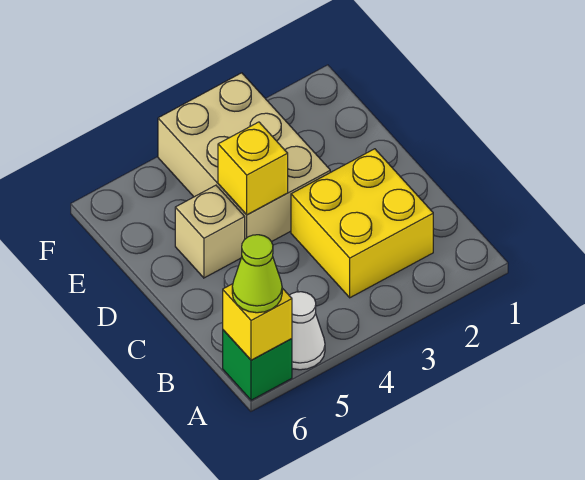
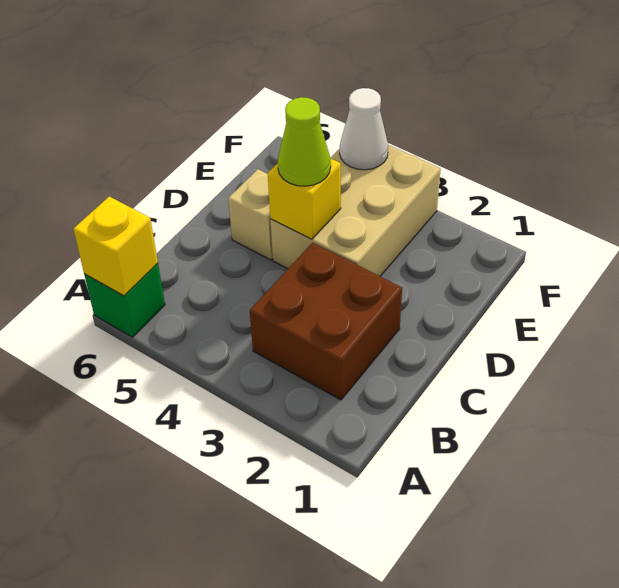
white 1x1 cone [289,292,325,370] -> white 1x1 cone moved to [340,88,388,170]
lime 1x1 cone [232,235,282,313] -> lime 1x1 cone moved to [278,97,331,186]
yellow 2x2 brick [291,149,433,298] -> brown 2x2 brick [250,243,402,400]

